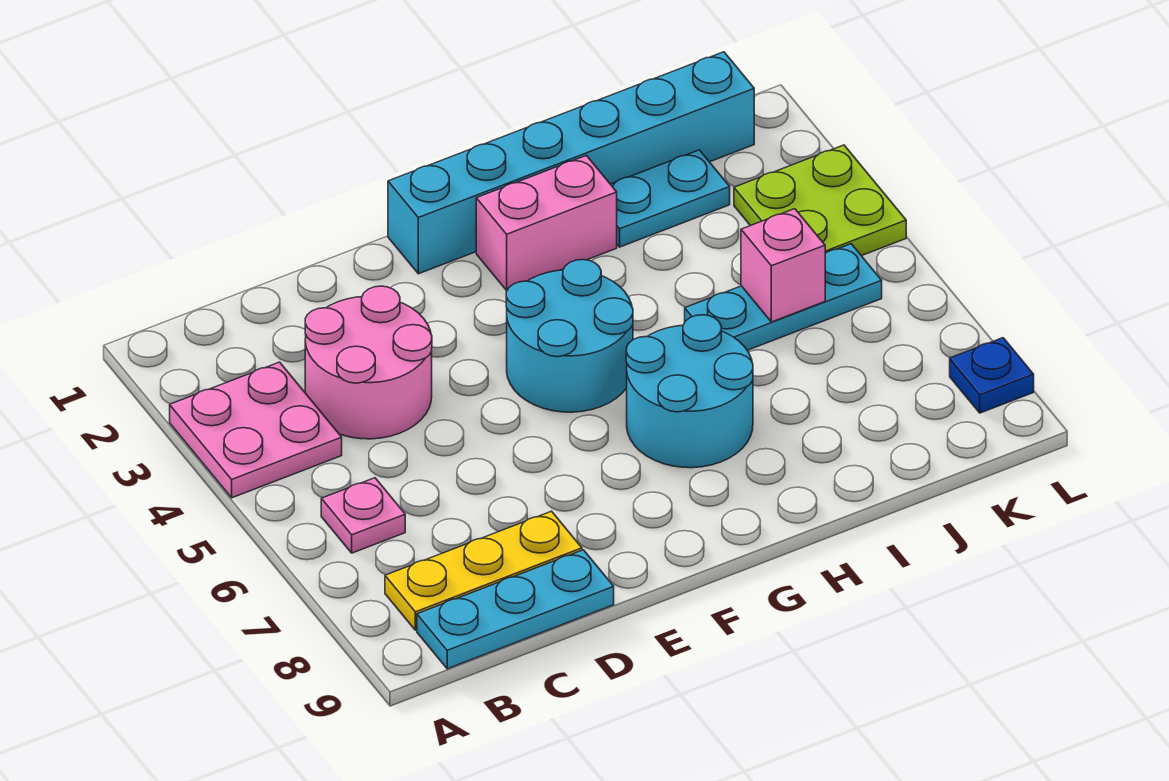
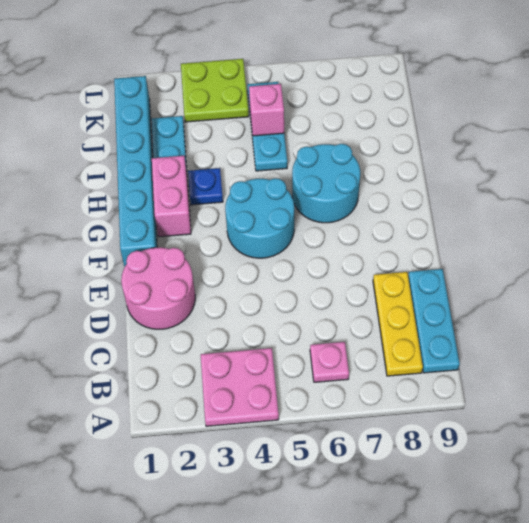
pink 2x2 round brick [305,286,432,439] -> pink 2x2 round brick moved to [121,247,195,329]
blue 1x1 plate [950,338,1034,413] -> blue 1x1 plate moved to [188,168,223,205]

